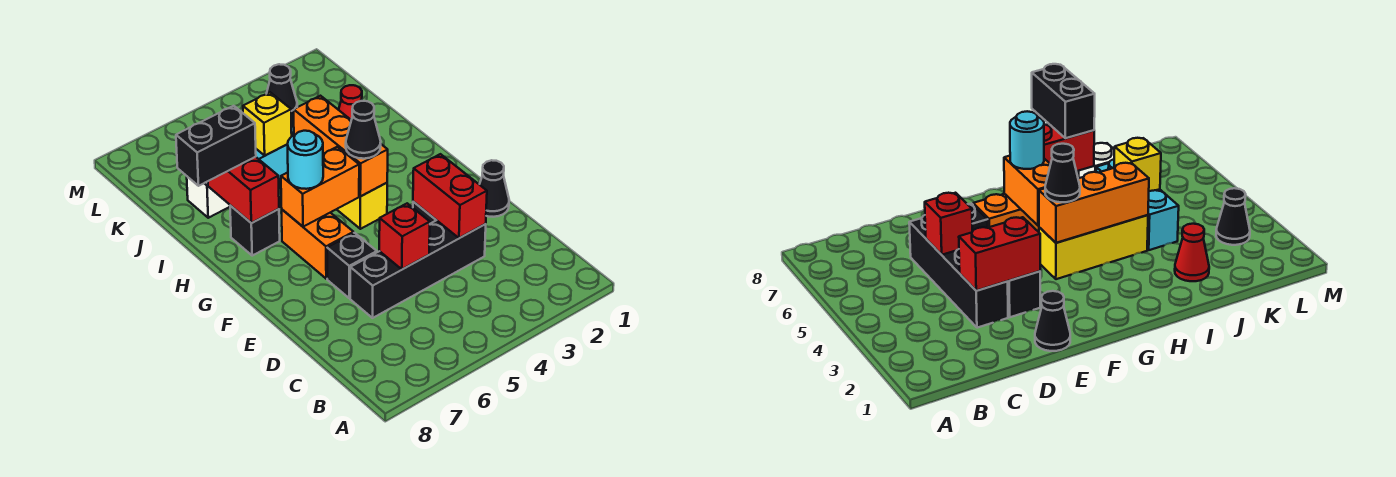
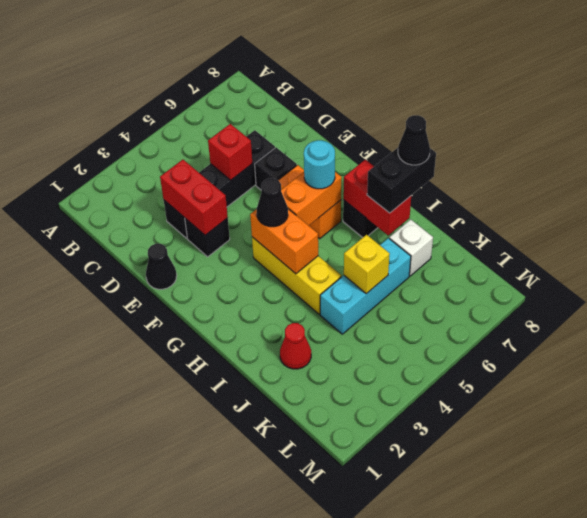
orange 1x3 brick [293,96,388,196] -> orange 1x2 brick [250,209,318,274]
black 1x1 cone [267,64,297,114] -> black 1x1 cone moved to [398,115,430,165]

